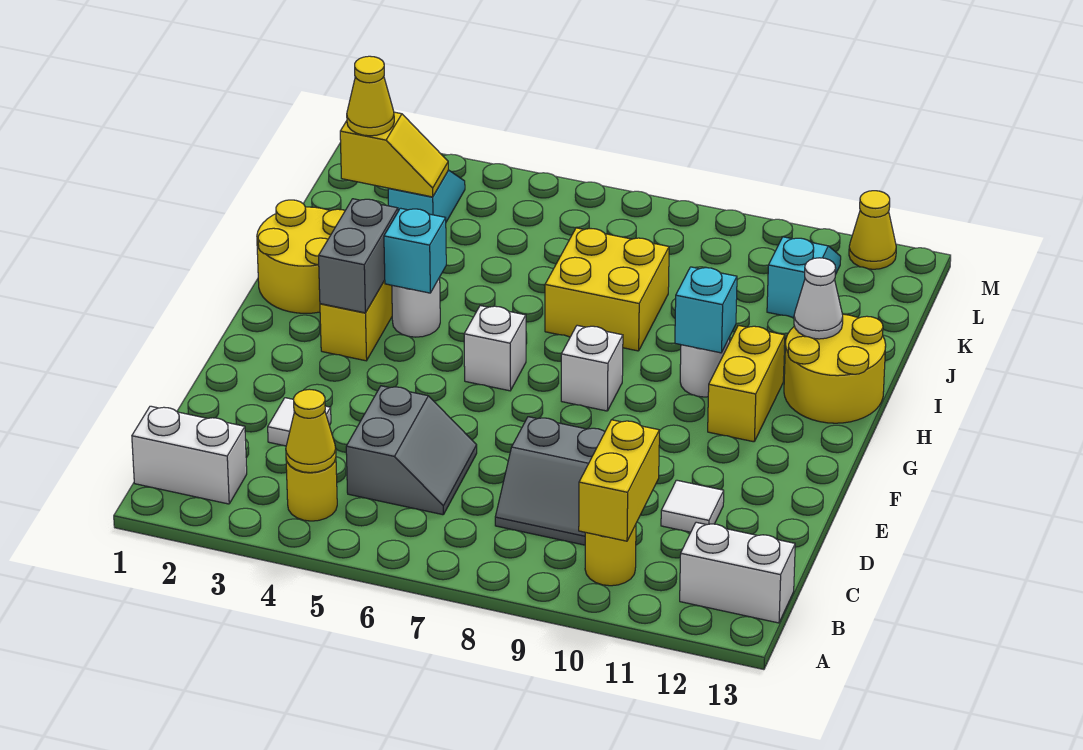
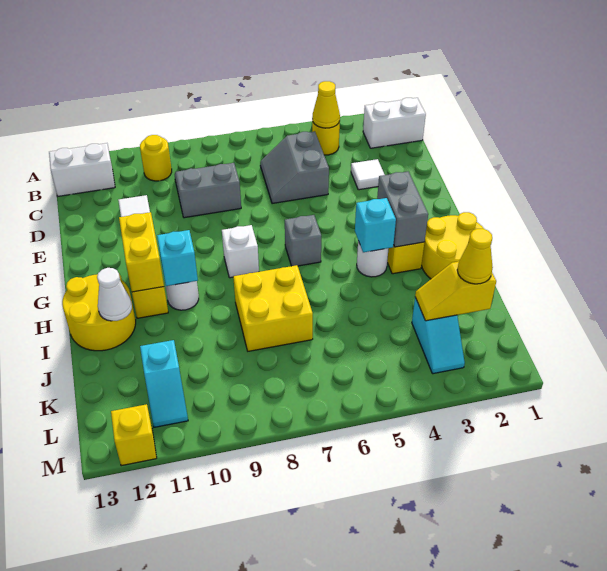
yellow 1x2 brick [579,420,659,541] -> yellow 1x2 brick moved to [119,212,164,292]
white 1x1 brick [464,306,526,391] -> grey 1x1 brick [285,215,321,266]
yellow 1x1 cone [849,191,896,269] -> yellow 1x1 brick [111,404,157,466]

